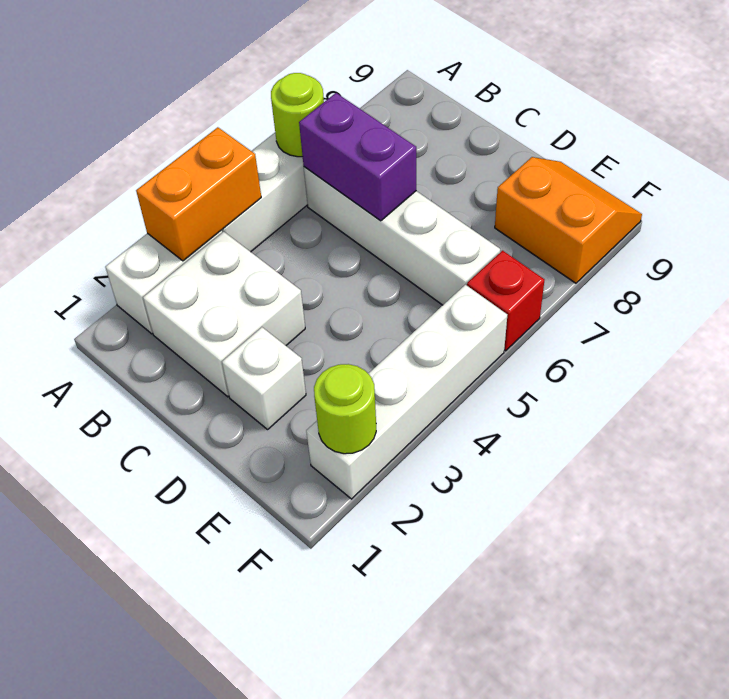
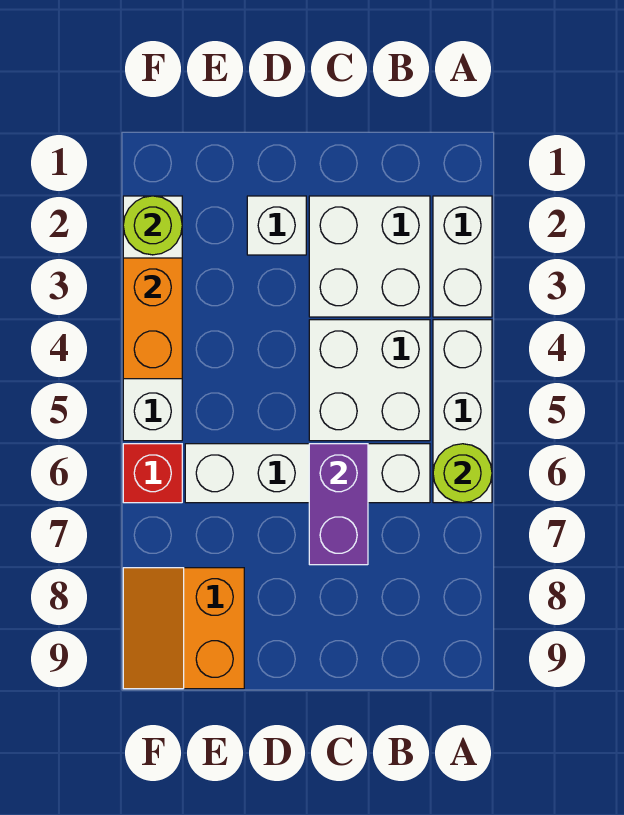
orange 1x2 brick [136,127,261,261] -> orange 1x2 brick moved to [123,258,182,379]
none -> white 2x2 brick [309,320,430,441]
purple 1x2 brick [299,93,416,221] -> purple 1x2 brick turned to [309,444,368,565]
orange 2x2 slope [495,157,642,283] -> orange 2x2 slope turned to [123,568,244,689]

